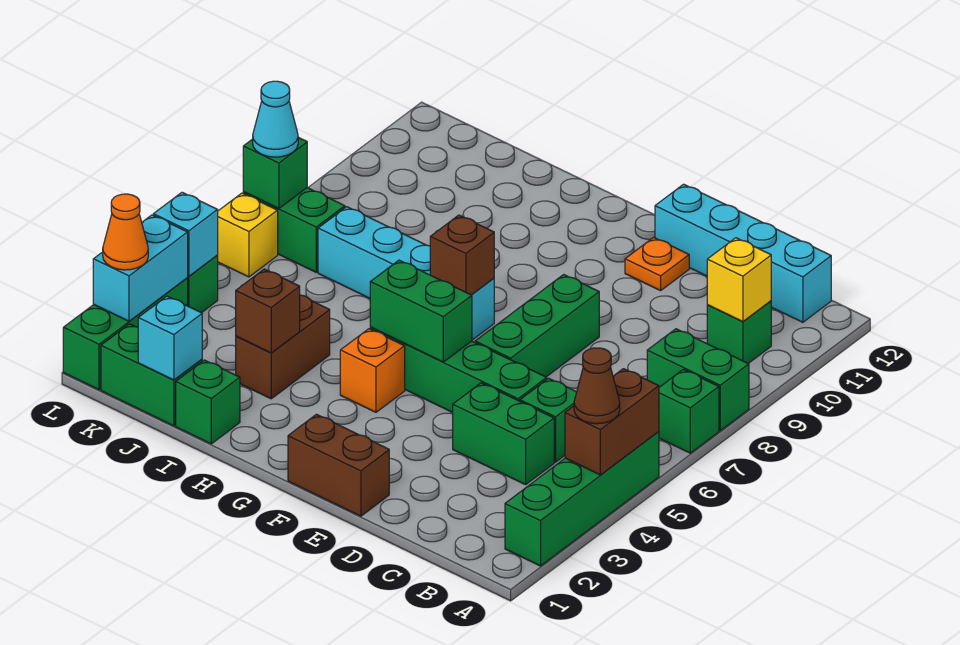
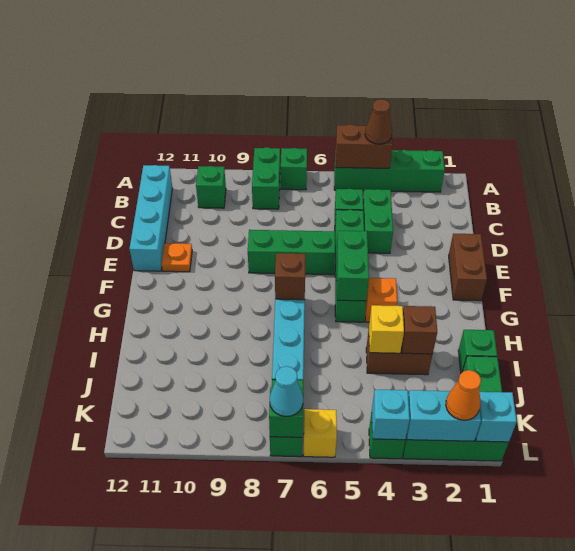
yellow 1x1 brick [707,238,771,322] -> yellow 1x1 brick moved to [369,305,404,353]
cyan 1x1 brick [138,296,202,380] -> cyan 1x1 brick moved to [476,392,517,442]

